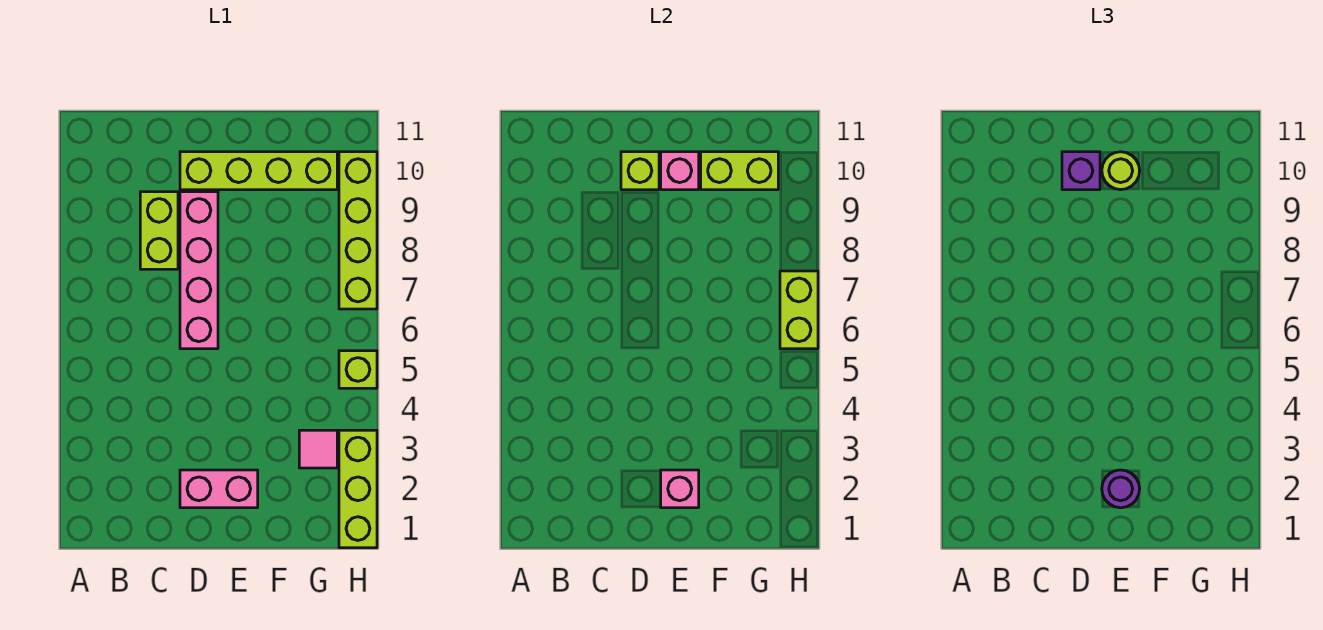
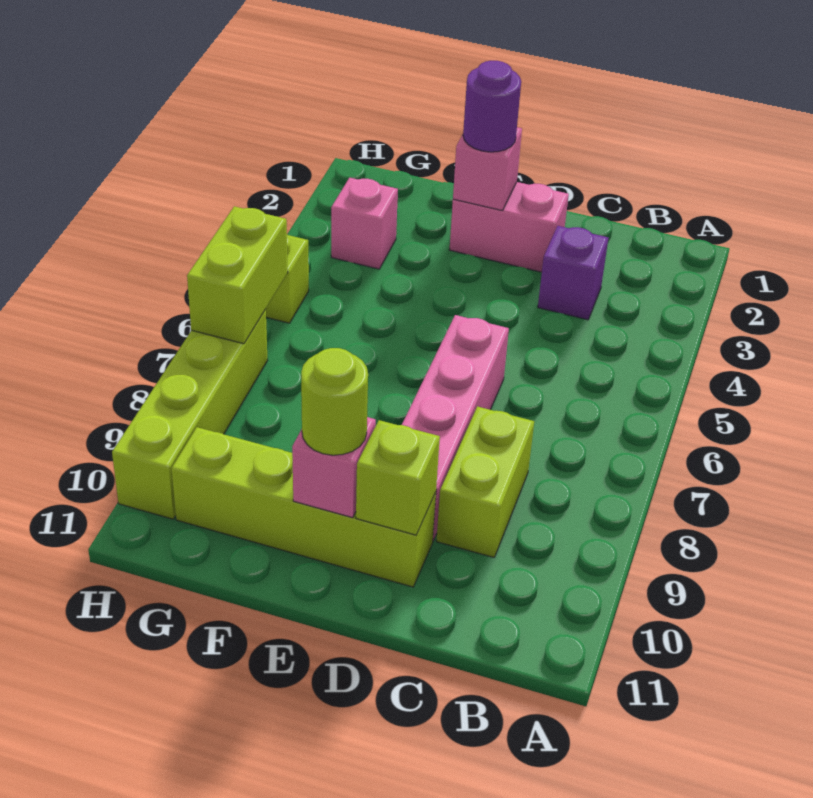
purple 1x1 brick [1062,152,1100,190] -> purple 1x1 brick moved to [538,226,608,320]
lime 1x2 brick [701,152,778,190] -> none
pink 1x1 tile [299,430,337,468] -> pink 1x1 brick [331,178,398,269]
lime 1x3 brick [339,430,377,548] -> none

